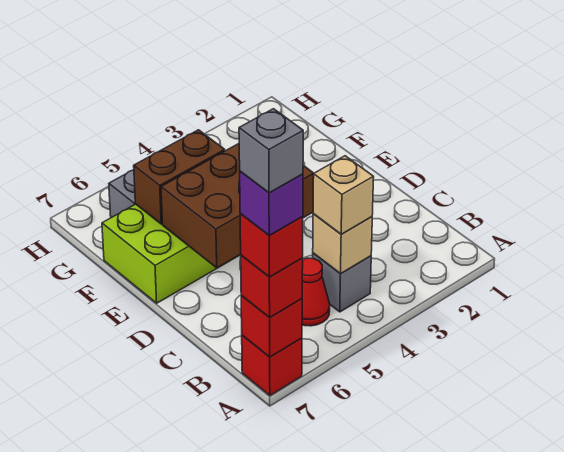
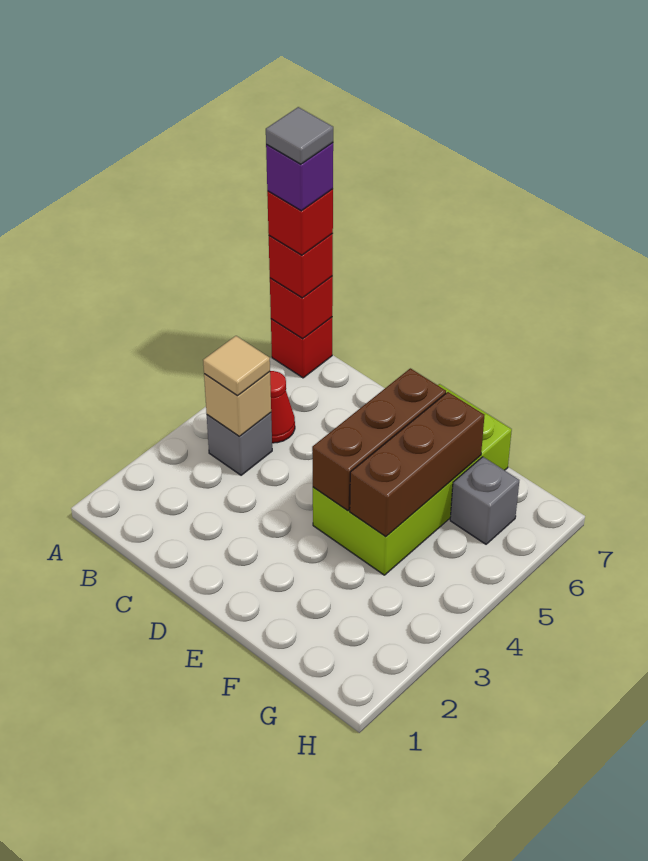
grey 1x1 brick [239,109,303,193] -> grey 1x1 tile [266,107,333,164]
tan 1x1 brick [313,156,374,234] -> tan 1x1 tile [203,336,270,396]
brown 2x3 brick [161,144,314,268] -> brown 1x3 brick [312,368,446,511]
brown 1x2 brick [134,130,225,224] -> brown 1x3 brick [350,392,484,537]

